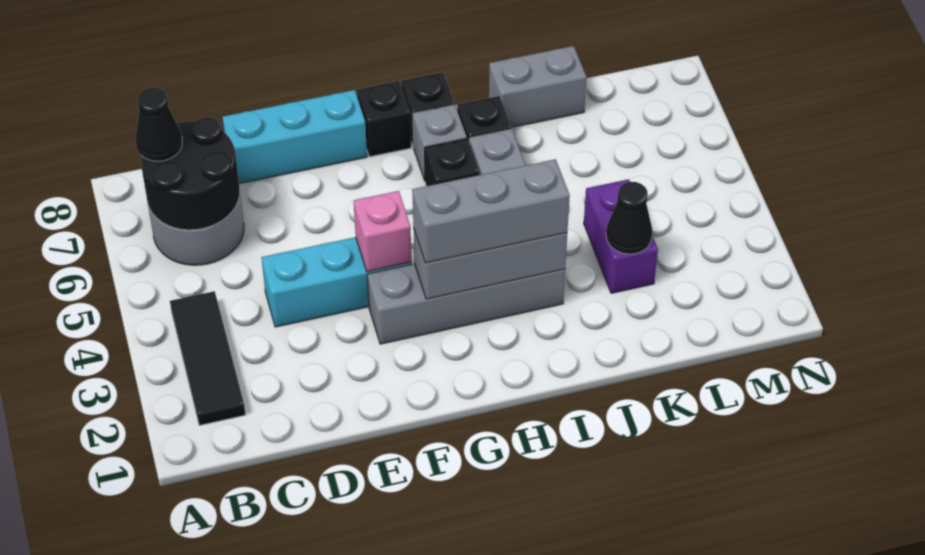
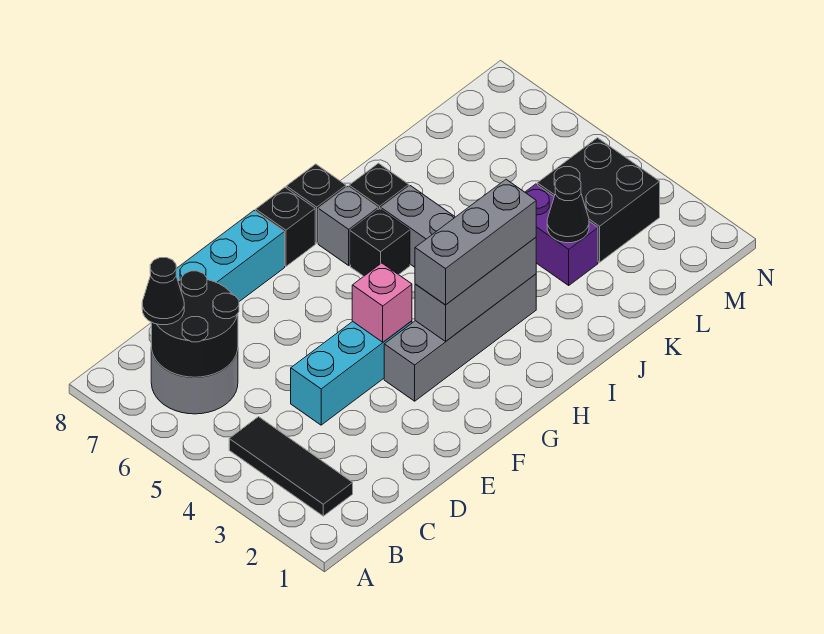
grey 1x2 brick [489,46,586,128] -> none
none -> black 2x2 brick [537,138,660,262]

